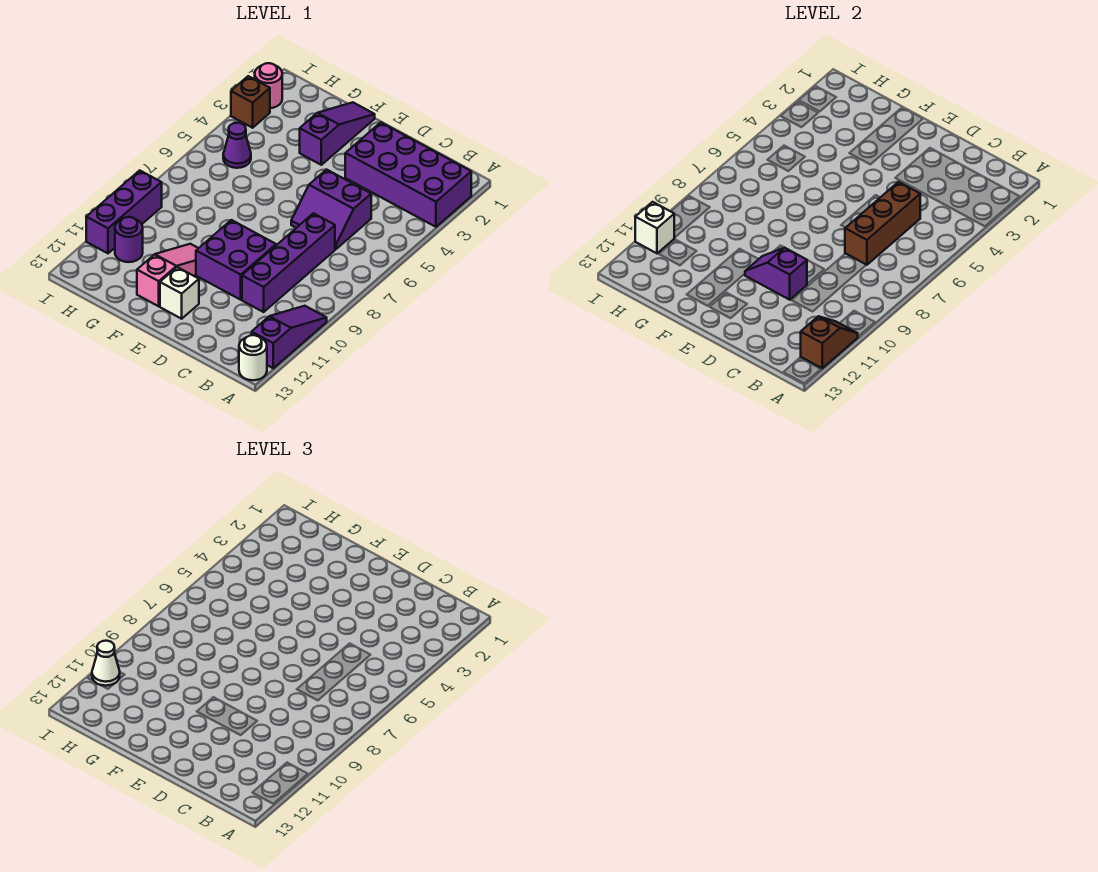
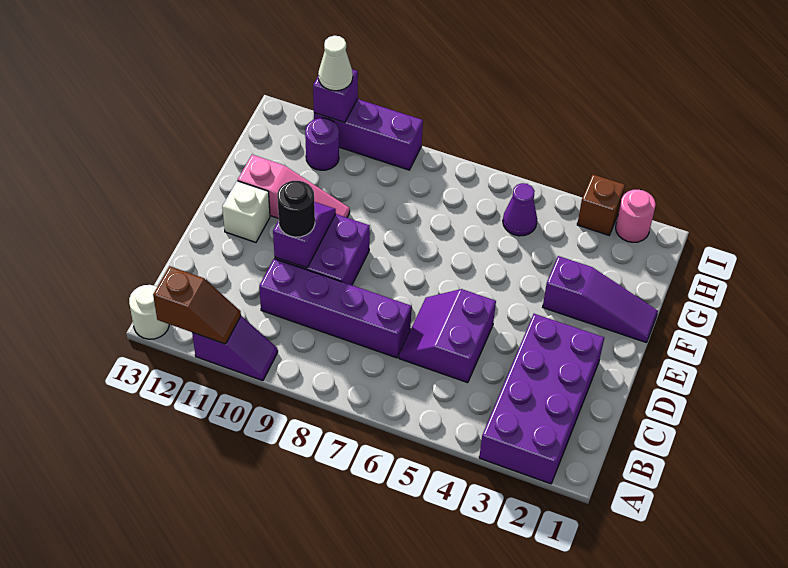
purple 1x3 slope [252,306,327,368] -> purple 1x2 slope [192,316,278,381]
brown 1x3 brick [845,182,920,265] -> none
none -> black 1x1 round brick [277,181,315,237]
white 1x1 brick [635,202,674,253] -> purple 1x1 brick [313,69,358,123]

